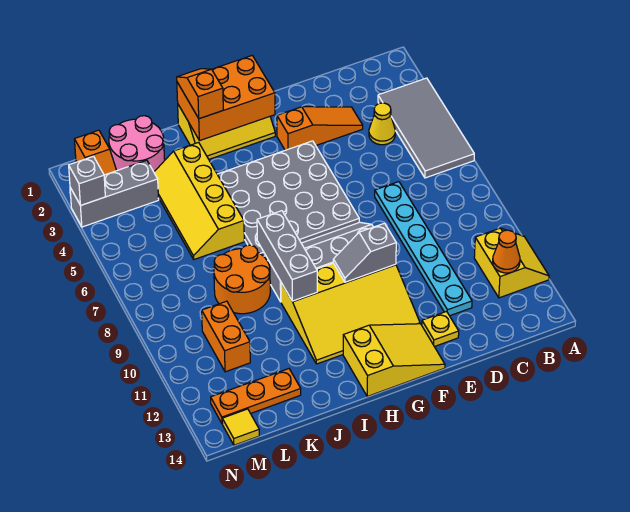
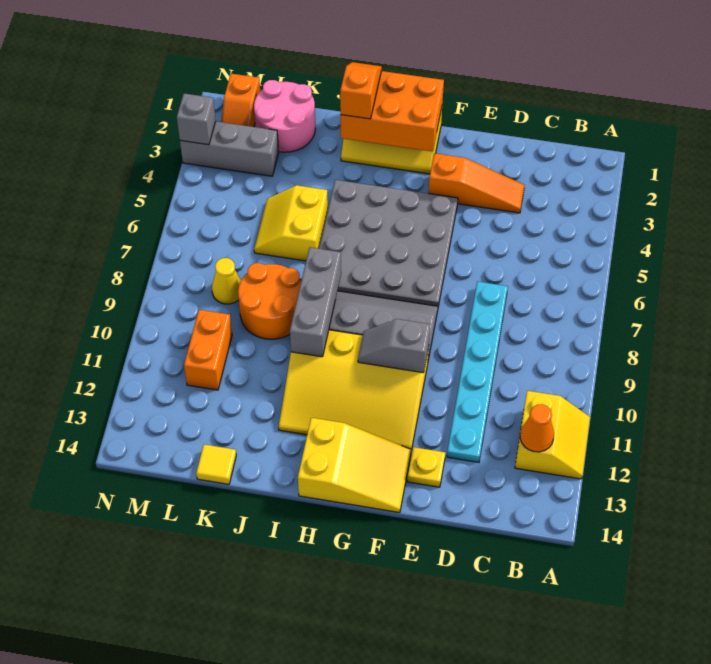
grey 2x4 tile [378,78,474,178] -> none
yellow 1x1 cone [369,103,395,145] -> yellow 1x1 cone moved to [212,258,241,304]
yellow 2x4 slope [154,143,244,259] -> yellow 2x2 slope [254,185,328,261]
orange 1x3 plate [211,369,301,424] -> none
yellow 1x1 tile [222,409,259,445] -> yellow 1x1 tile moved to [196,444,236,484]

